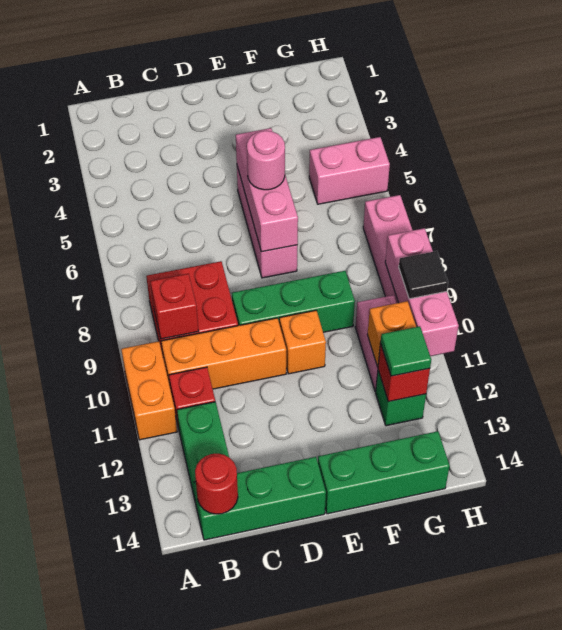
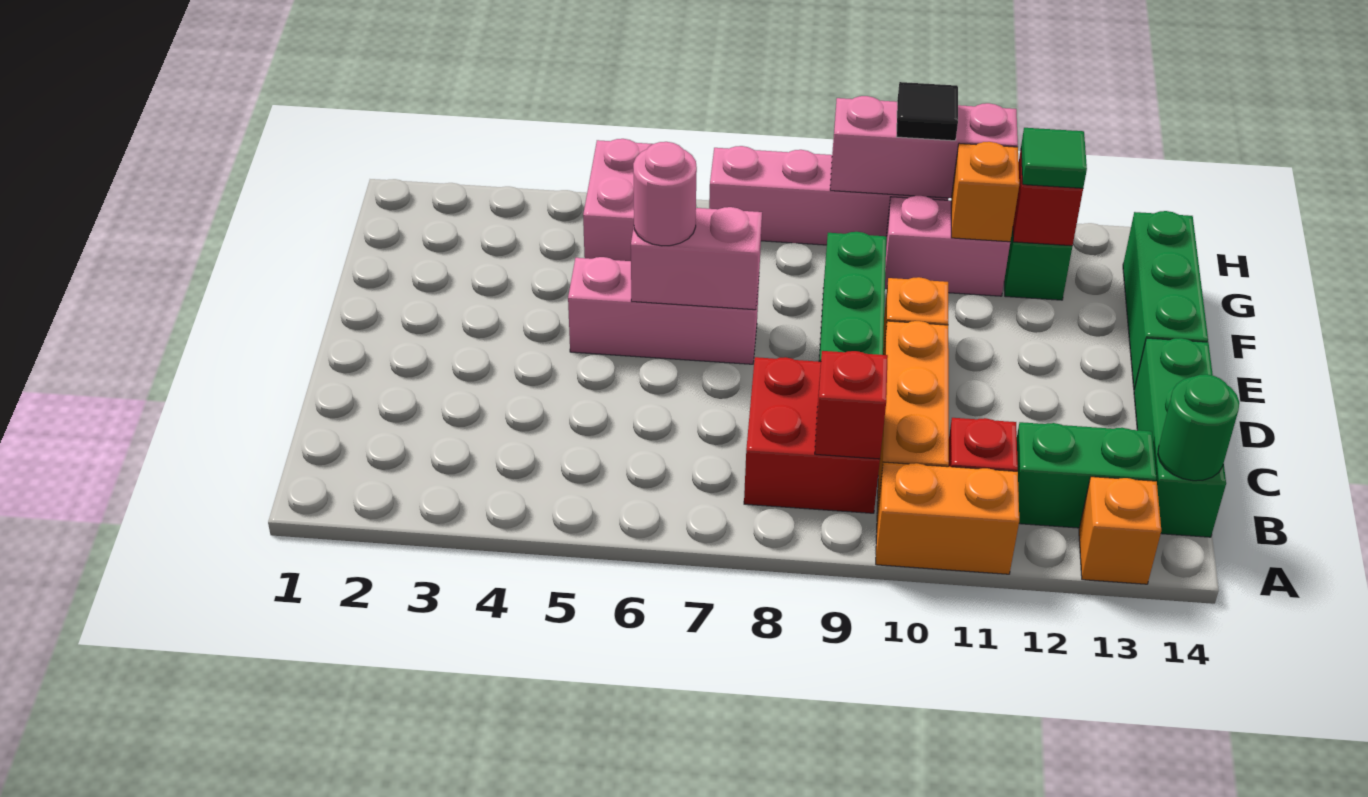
none -> orange 1x1 brick [1079,477,1161,584]
red 1x1 round brick [195,454,238,514] -> green 1x1 round brick [1158,374,1239,481]
pink 1x3 brick [236,128,298,252] -> pink 1x2 brick [631,207,762,310]

